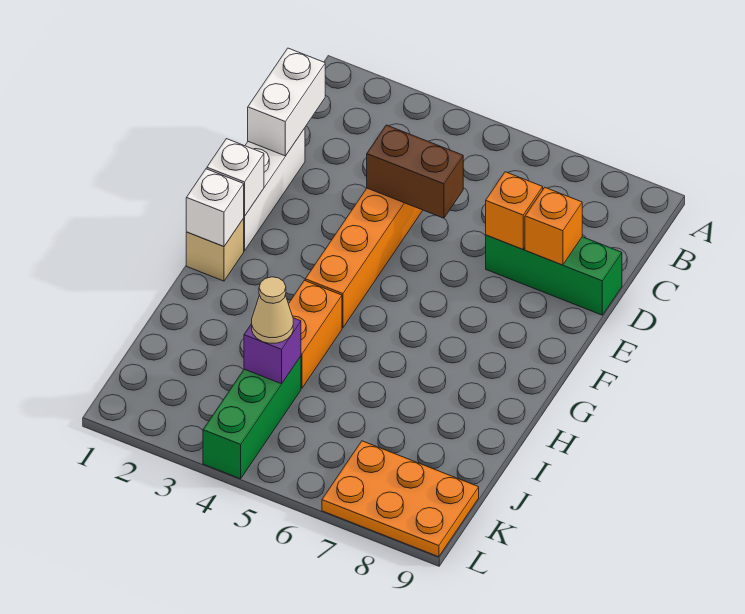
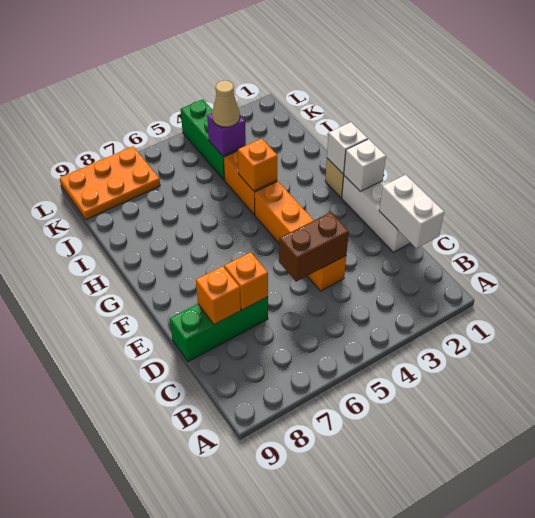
none -> orange 1x1 brick [238,139,277,191]

